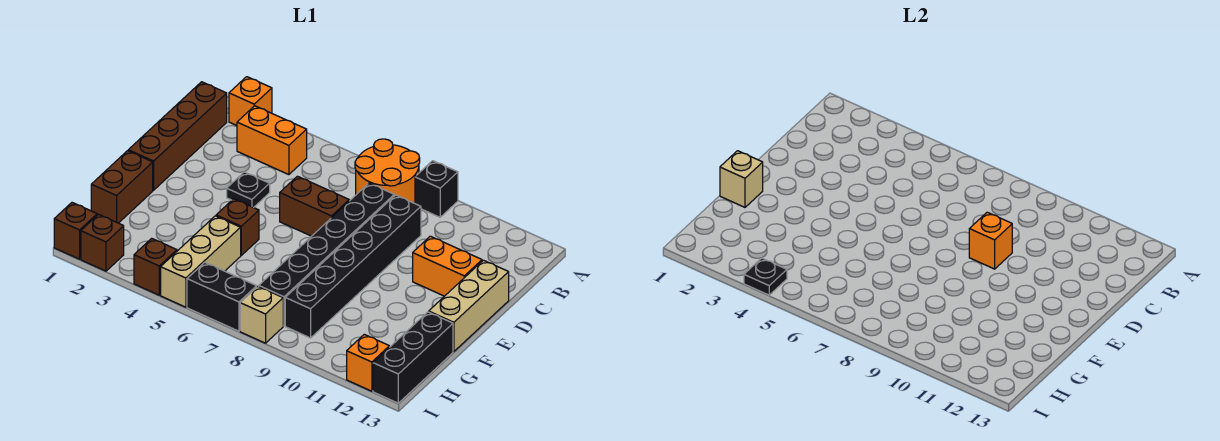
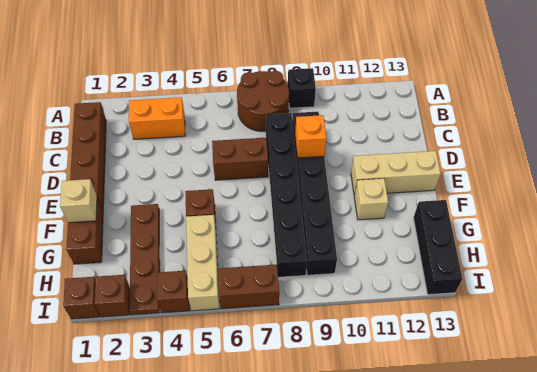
orange 1x1 brick [229,77,272,126] -> none
orange 2x2 round brick [355,139,420,203] -> brown 2x2 round brick [237,71,289,131]
black 1x1 plate [227,172,270,208] -> none
orange 1x2 brick [413,236,482,296] -> none
tan 1x3 brick [429,260,509,352] -> tan 1x3 brick turned to [351,151,441,195]
none -> brown 1x4 plate [130,204,160,315]
black 1x1 plate [744,258,787,295] -> none
black 1x2 brick [187,263,257,331] -> brown 1x2 brick [218,265,279,309]
tan 1x1 brick [240,286,283,343] -> tan 1x1 brick moved to [354,179,388,220]
orange 1x1 brick [347,334,389,391] -> none

